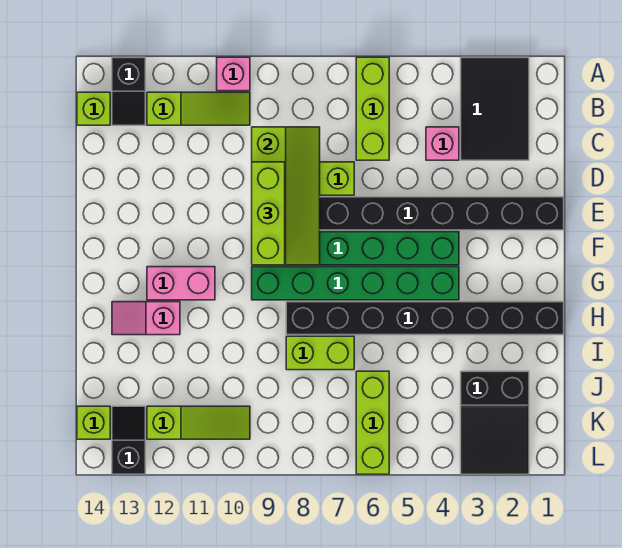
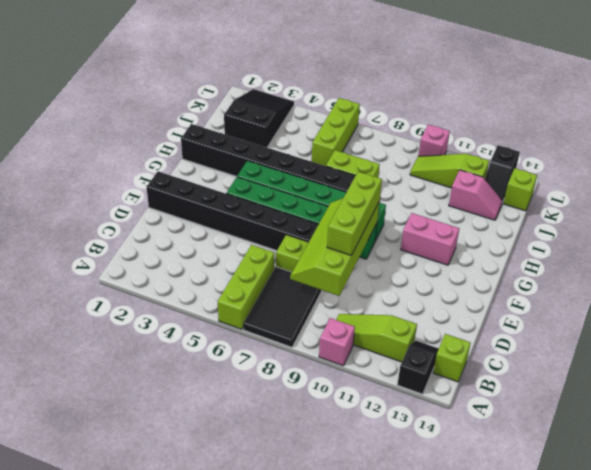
black 2x3 tile [461,57,529,160] -> black 2x3 tile moved to [243,267,322,347]
pink 1x1 brick [426,127,459,160] -> pink 1x1 brick moved to [418,125,450,156]
pink 1x2 slope [112,302,180,335] -> pink 1x2 slope moved to [449,170,502,220]

